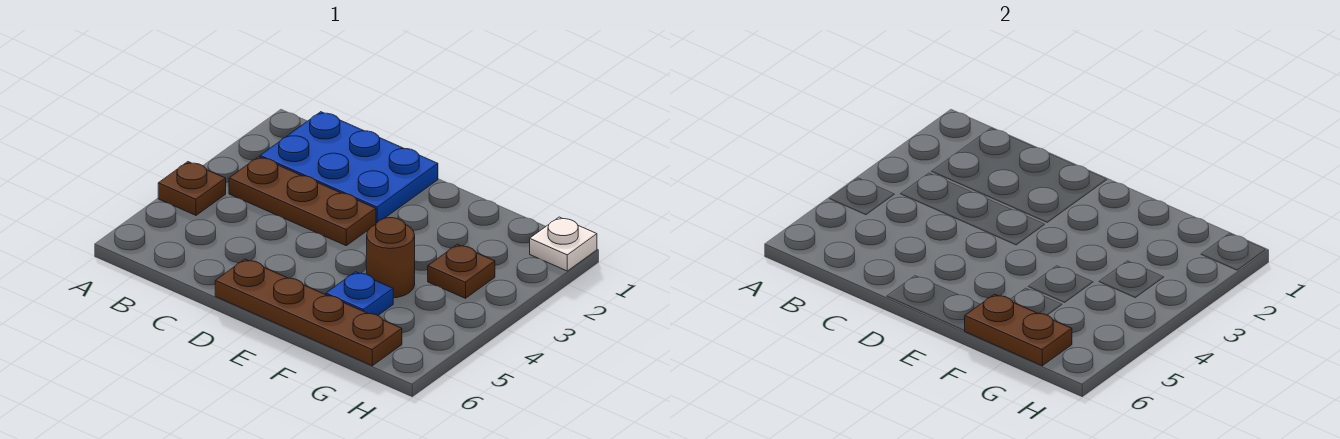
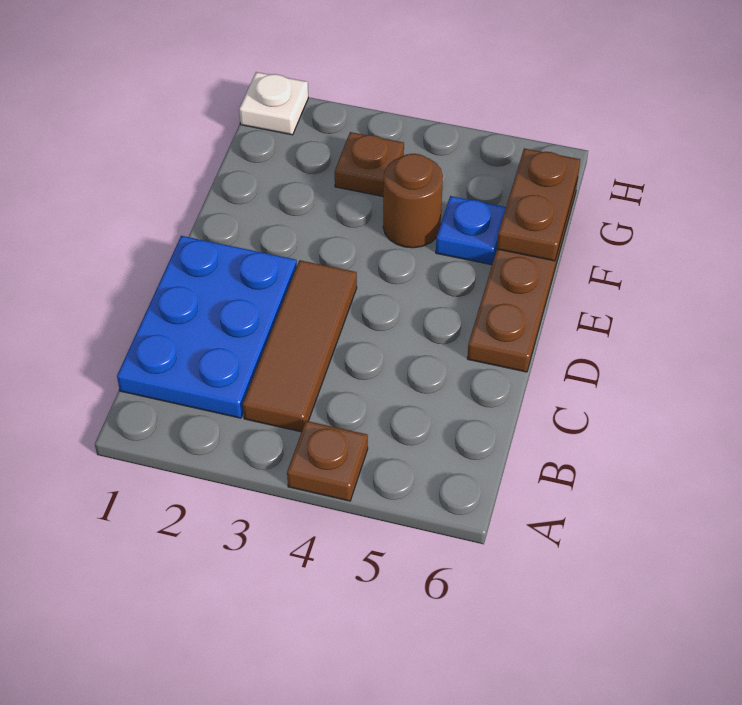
brown 1x3 plate [229,157,376,246] -> brown 1x3 tile [243,260,357,432]

